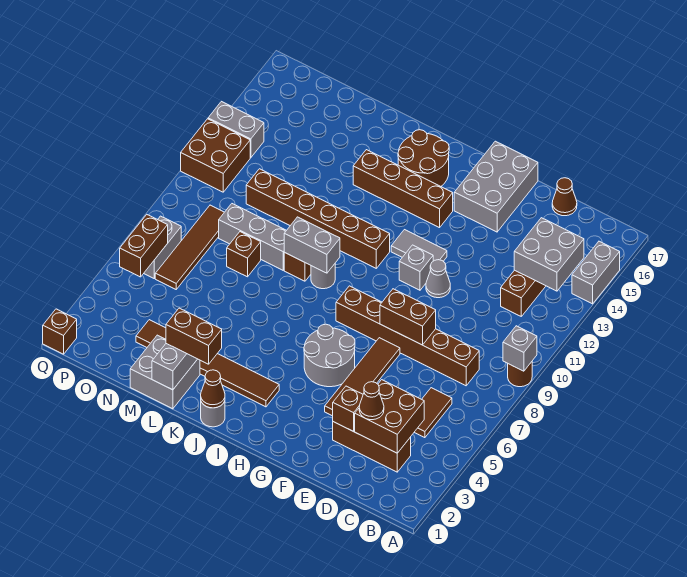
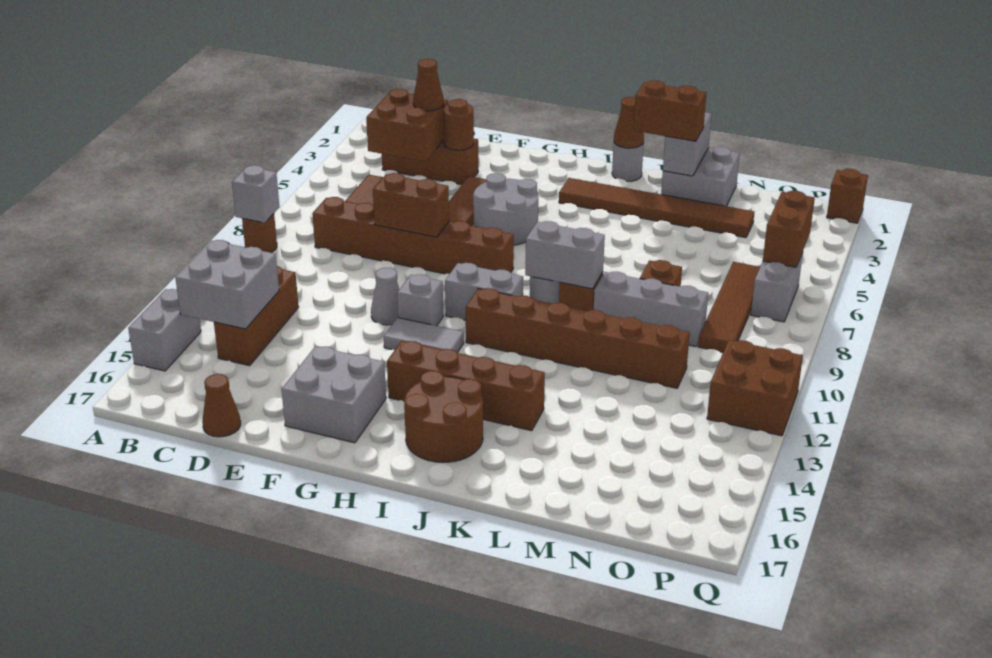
brown 1x1 brick [333,386,363,431] -> brown 1x1 round brick [443,99,474,150]
grey 2x3 brick [454,141,538,232] -> grey 2x2 brick [282,346,386,443]
grey 1x2 brick [208,102,264,158] -> grey 1x2 brick moved to [445,263,523,320]

